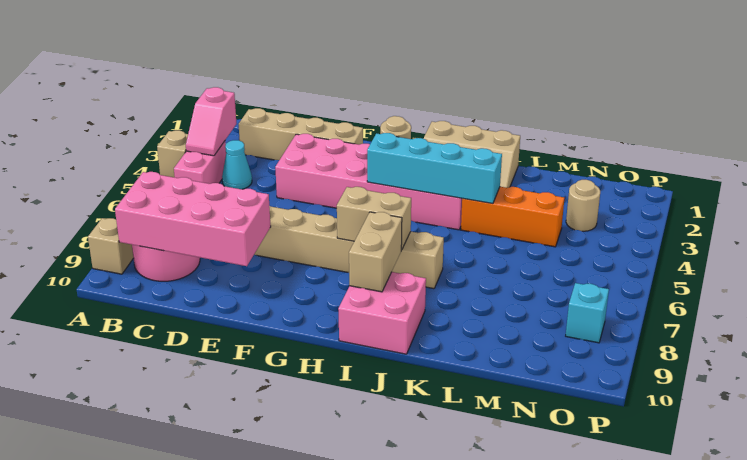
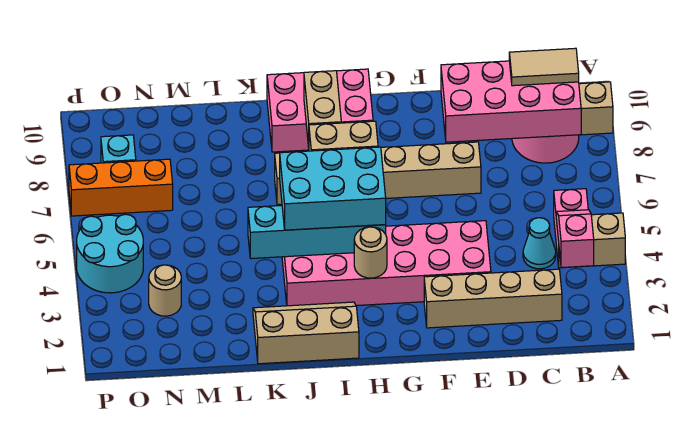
none -> tan 1x2 tile [509,48,579,86]
none -> cyan 2x3 brick [280,147,386,230]
pink 2x2 brick [338,272,426,354] -> pink 2x3 brick [267,69,373,152]
orange 1x3 brick [461,187,564,247] -> orange 1x3 brick moved to [69,159,173,216]
none -> cyan 2x2 round brick [77,214,143,293]

